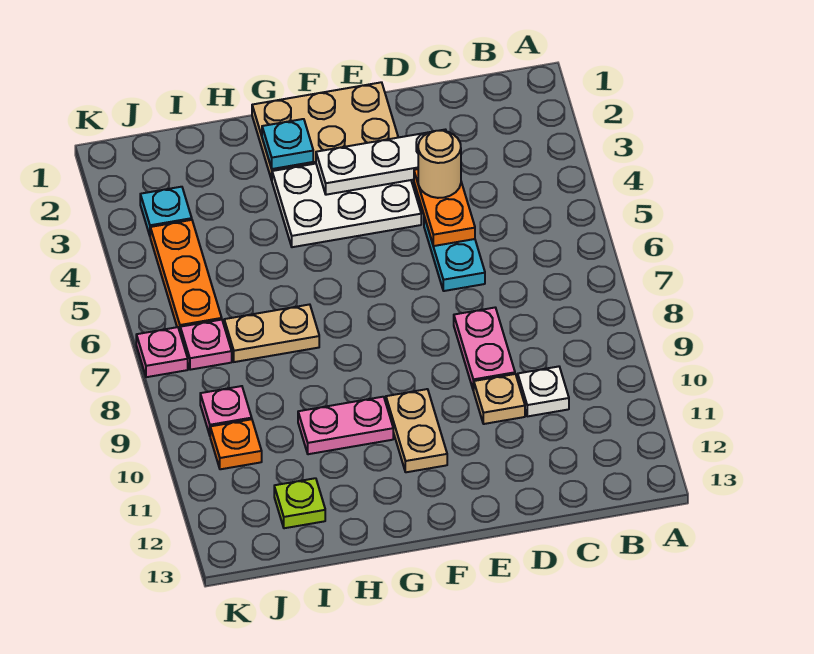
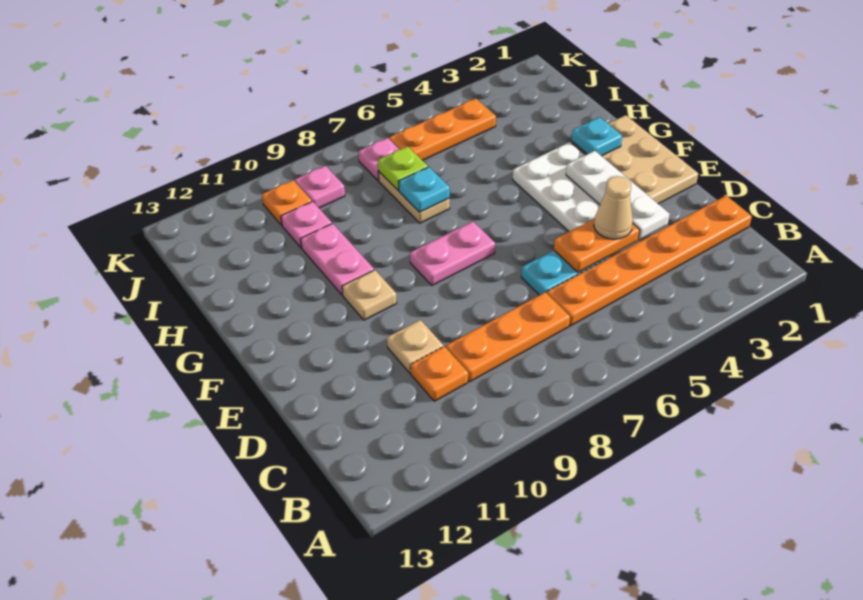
none -> orange 1x6 plate [547,196,752,326]
none -> orange 1x3 plate [446,292,570,381]
white 1x1 plate [518,366,569,416] -> orange 1x1 plate [411,346,468,401]
tan 1x1 round brick [418,131,461,198] -> tan 1x1 cone [594,176,633,239]
pink 1x2 plate [454,308,515,391] -> pink 1x2 plate moved to [410,222,495,285]
tan 1x2 plate [386,389,447,472] -> tan 1x1 plate [342,270,397,320]
lime 1x1 plate [274,478,325,528] -> lime 1x1 plate moved to [378,146,428,191]
cyan 1x1 plate [140,187,192,235] -> cyan 1x1 plate moved to [399,167,450,212]
pink 1x1 plate [136,327,188,377] -> pink 1x1 plate moved to [281,201,332,248]

